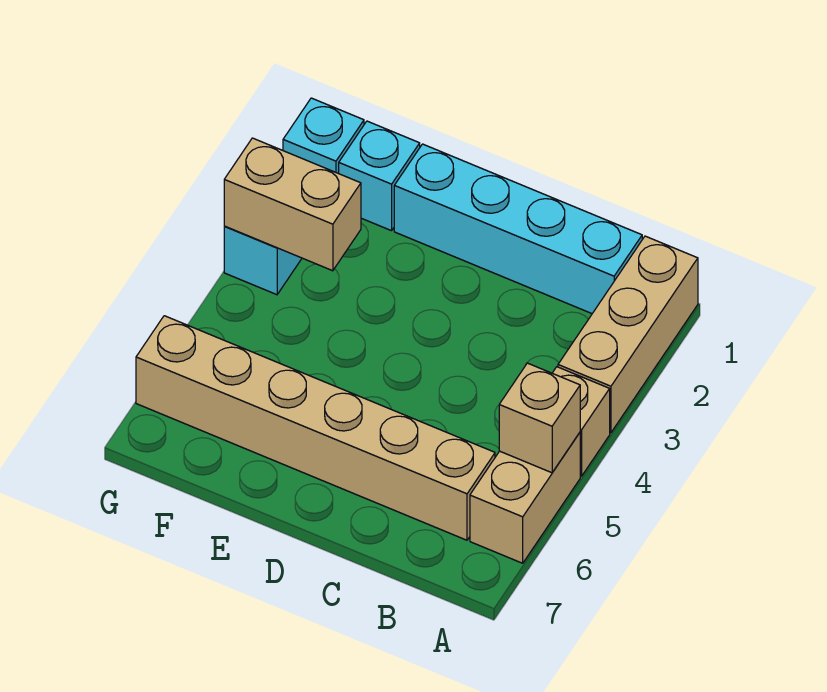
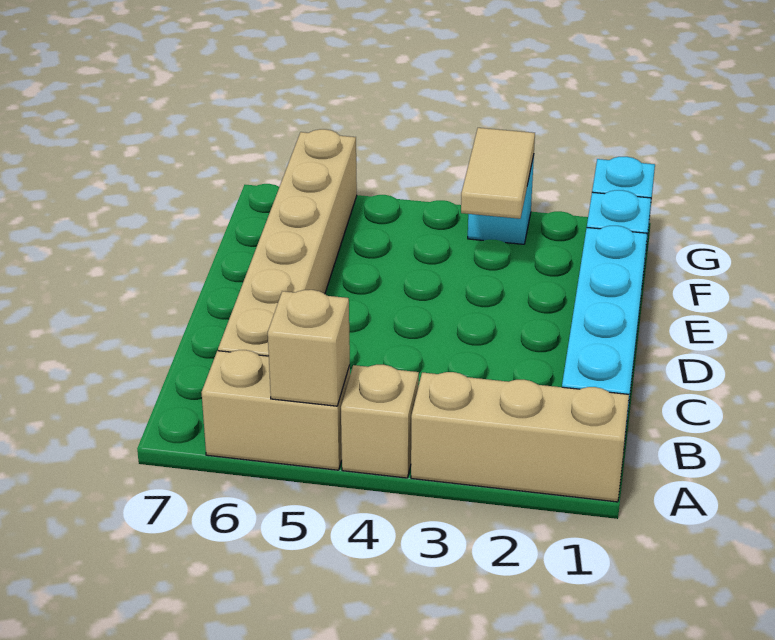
tan 1x2 brick [224,138,361,271] -> tan 1x2 tile [461,128,535,219]

